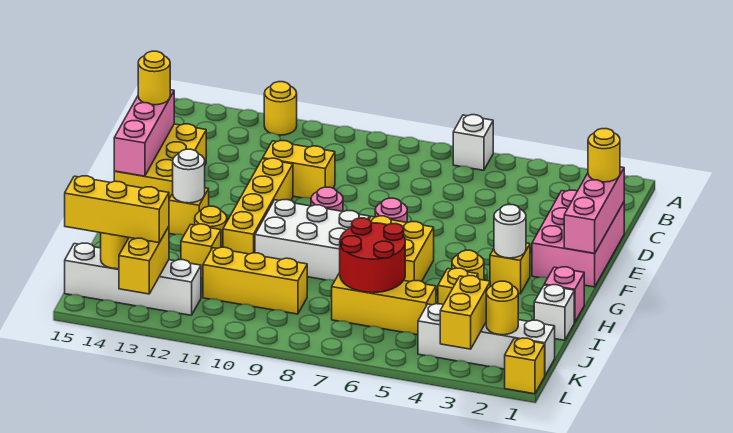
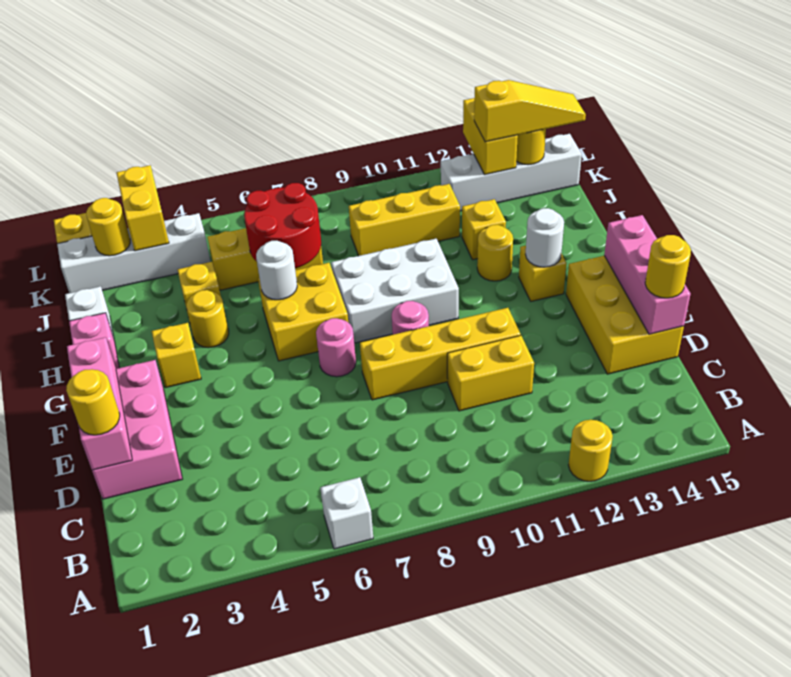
yellow 1x4 brick [223,158,293,254] -> yellow 1x4 brick turned to [360,308,521,400]
white 1x1 round brick [494,205,526,258] -> white 1x1 round brick moved to [256,241,297,300]
yellow 1x3 brick [65,176,169,243] -> yellow 1x3 slope [474,80,586,142]

